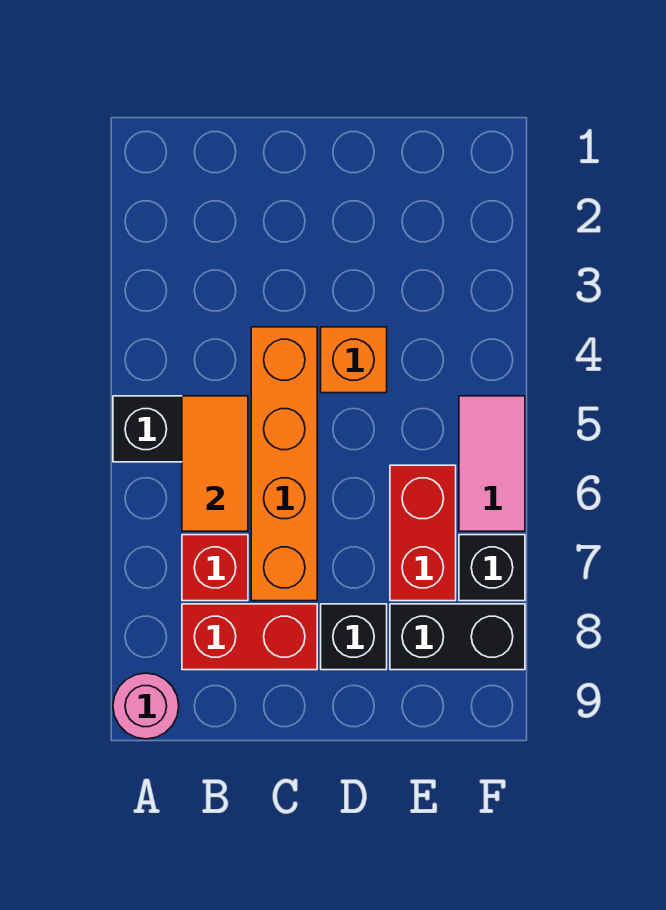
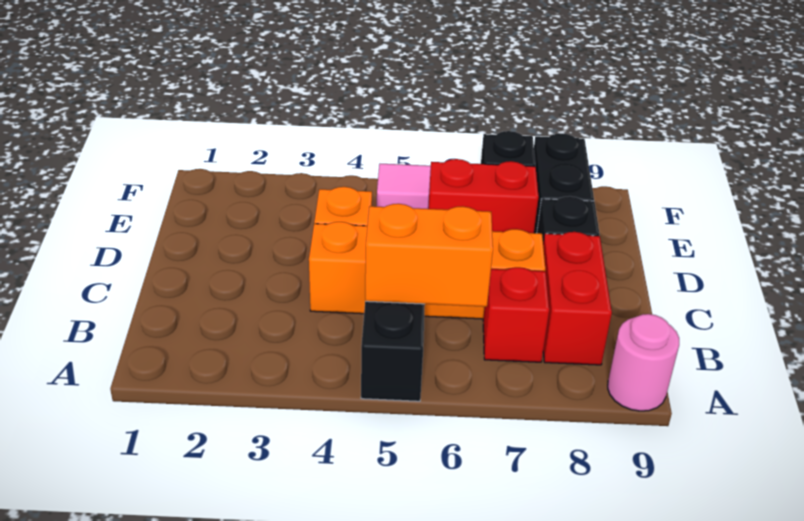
orange 1x2 tile [182,396,248,531] -> orange 1x2 brick [365,204,493,307]

